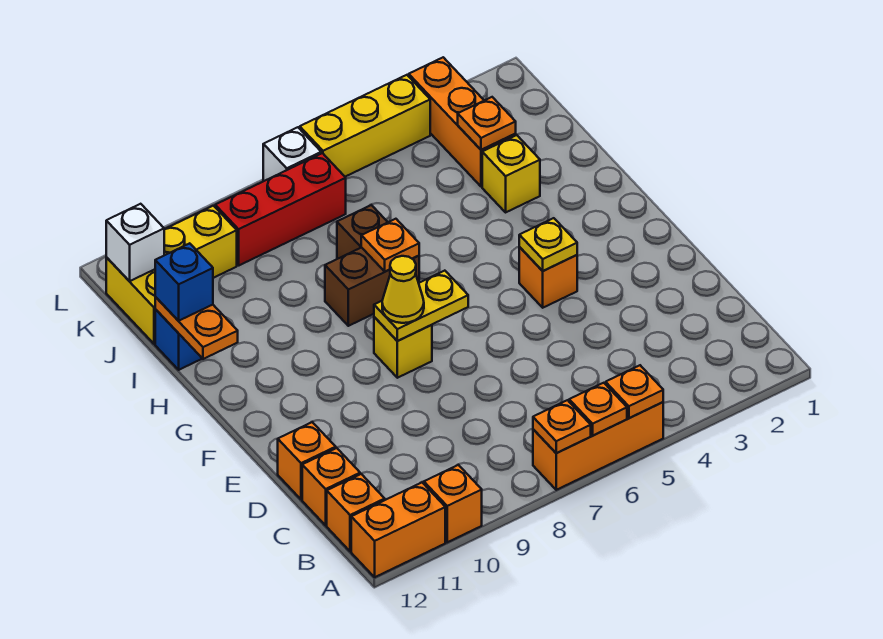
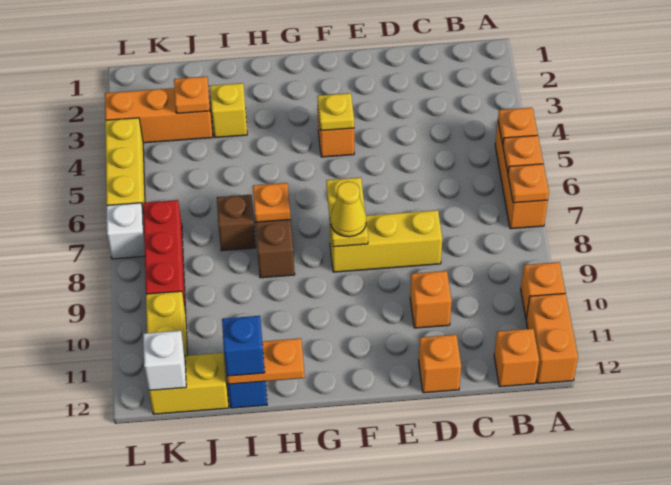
orange 1x1 brick [302,448,360,525] -> orange 1x1 brick moved to [410,271,452,328]
yellow 1x1 brick [374,317,432,378] -> yellow 1x3 brick [330,210,442,272]

